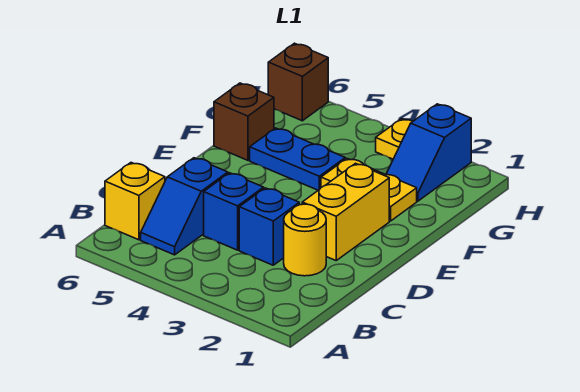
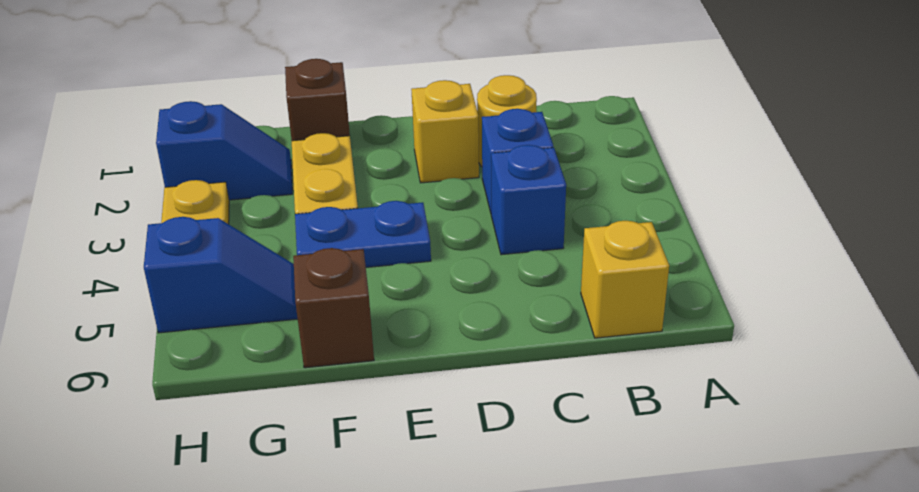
blue 1x2 slope [141,158,228,255] -> blue 1x2 slope moved to [144,217,298,333]
yellow 1x2 brick [302,163,389,260] -> yellow 1x1 brick [411,80,479,183]
blue 1x2 plate [250,128,345,190] -> blue 1x2 plate turned to [295,201,431,267]
brown 1x1 brick [268,43,328,121] -> brown 1x1 brick moved to [285,59,350,141]

